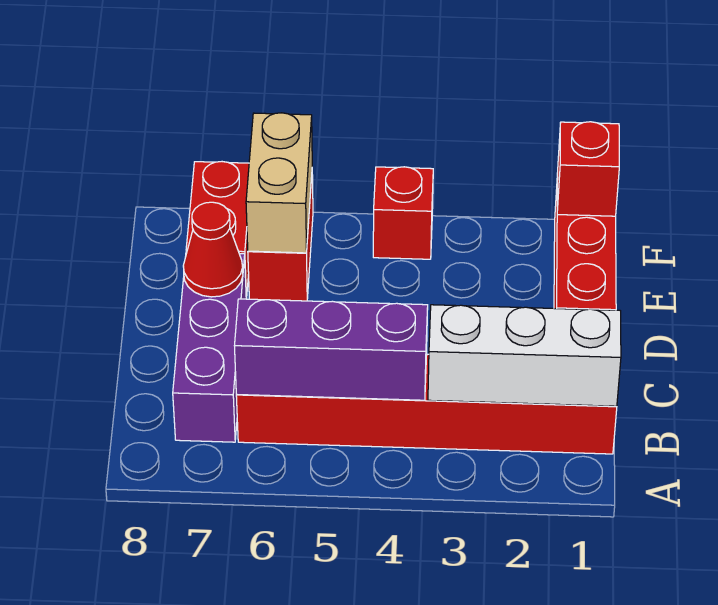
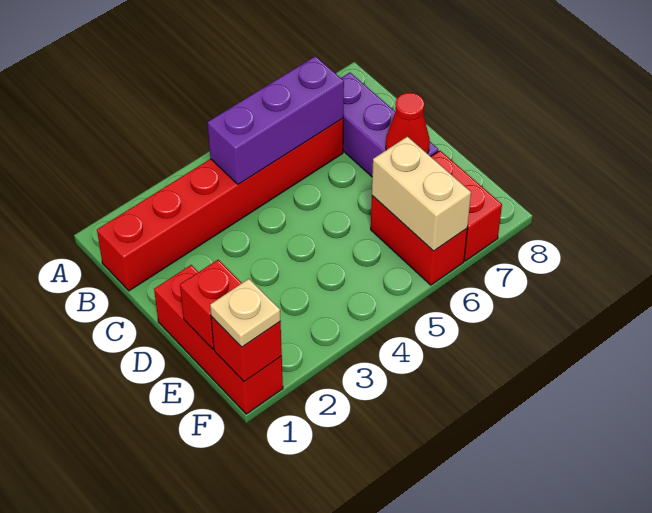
white 1x3 brick [428,305,621,406] -> none
none -> tan 1x1 plate [210,279,280,347]
red 1x1 brick [373,167,433,259] -> red 1x1 brick moved to [180,260,242,349]

